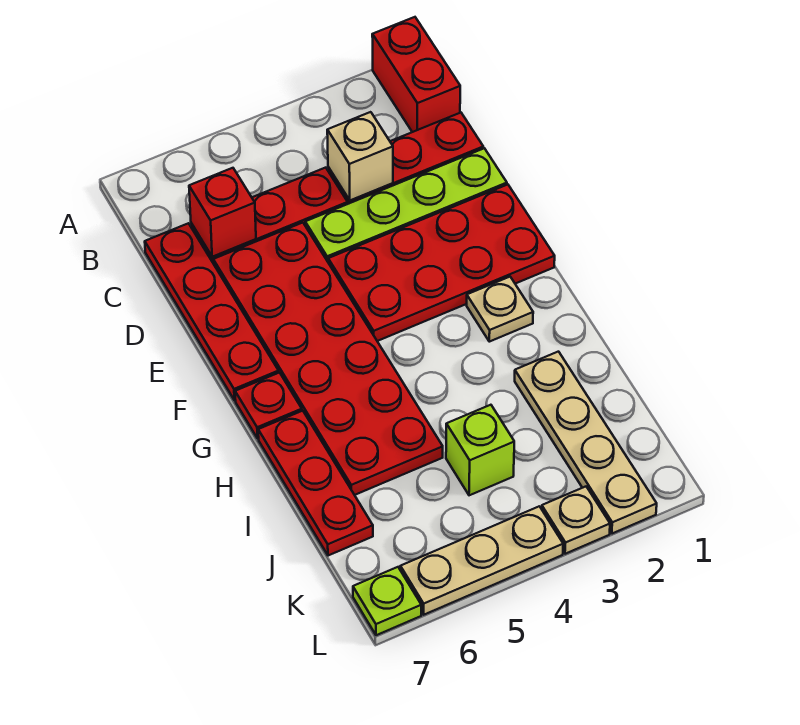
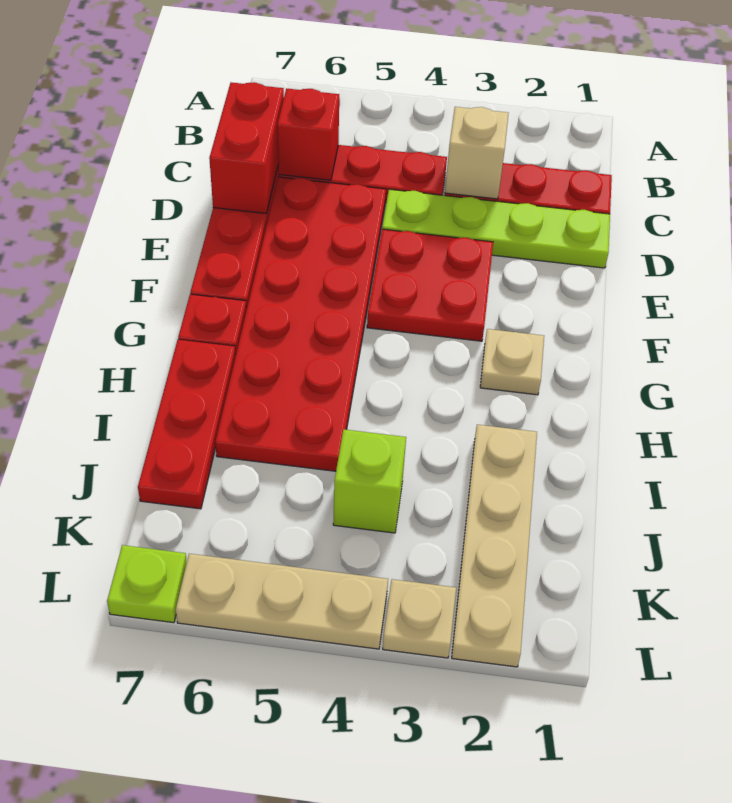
red 1x2 brick [372,17,460,132] -> red 1x2 brick moved to [209,82,284,214]
red 2x4 plate [328,185,555,341] -> red 2x2 plate [367,229,493,341]

